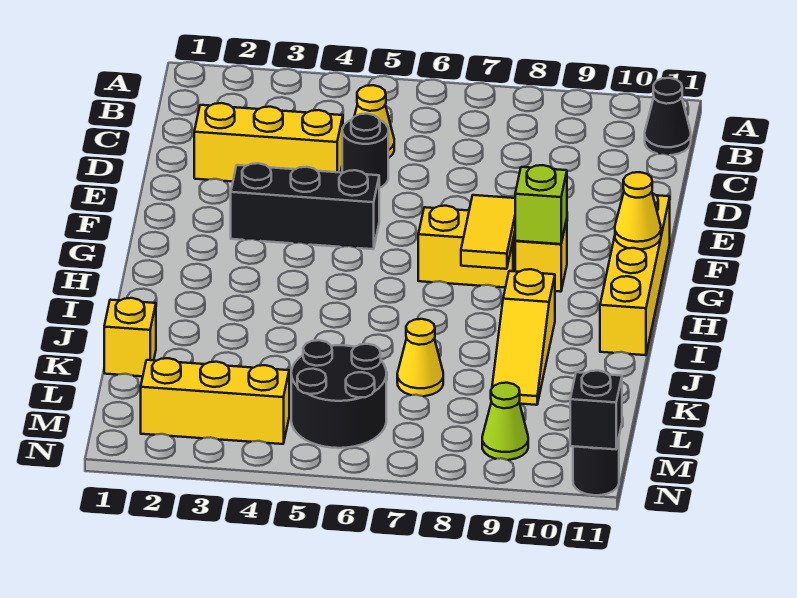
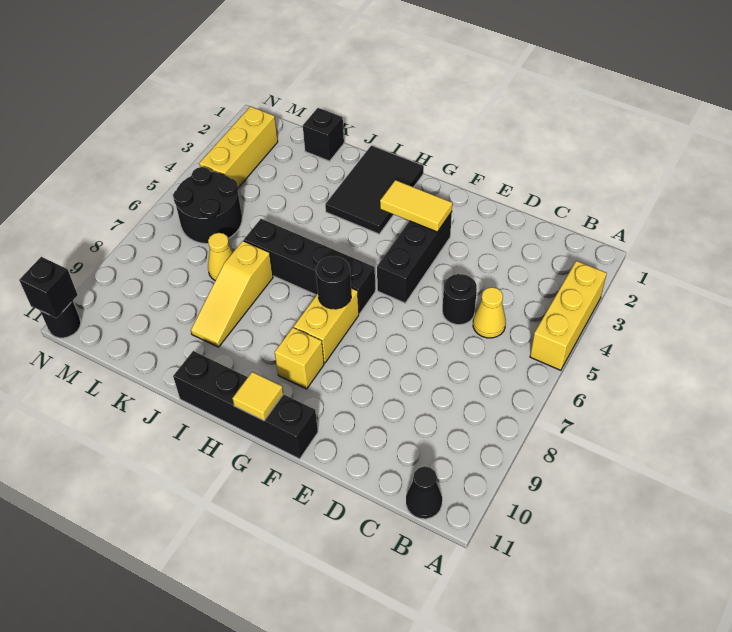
yellow 1x3 brick [194,103,343,182] -> yellow 1x3 brick moved to [530,261,607,370]
yellow 1x4 brick [600,193,670,355] -> black 1x4 brick [173,351,318,459]
none -> black 1x4 brick [244,219,375,314]
none -> black 1x1 round brick [316,256,351,309]
yellow 1x2 tile [461,195,515,269] -> yellow 1x2 tile moved to [380,180,452,232]
lime 1x1 brick [515,165,567,244] -> none
yellow 1x1 cone [615,172,661,249] -> yellow 1x1 tile [233,372,283,421]
none -> black 2x3 tile [325,146,424,234]
yellow 1x3 slope [492,269,555,405] -> yellow 1x3 slope turned to [191,241,273,347]
yellow 1x1 brick [104,298,156,376] -> black 1x1 brick [303,108,344,161]
lime 1x1 cone [482,383,528,460] -> none

